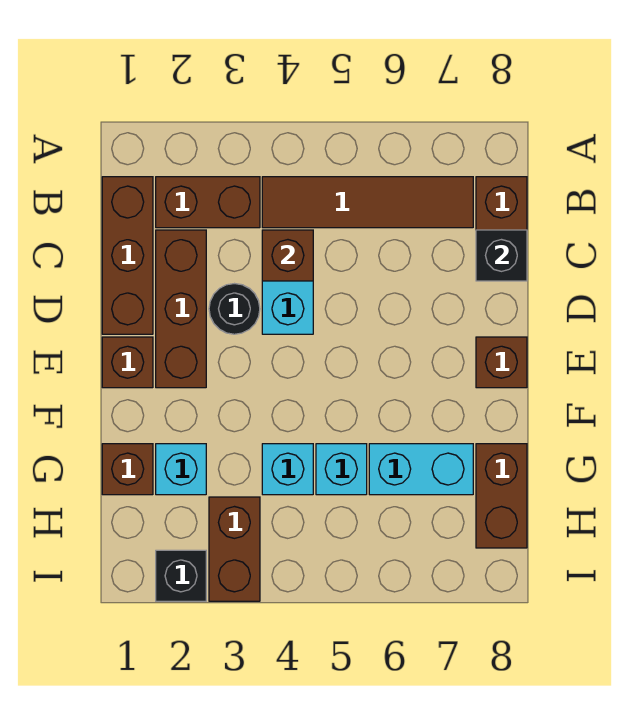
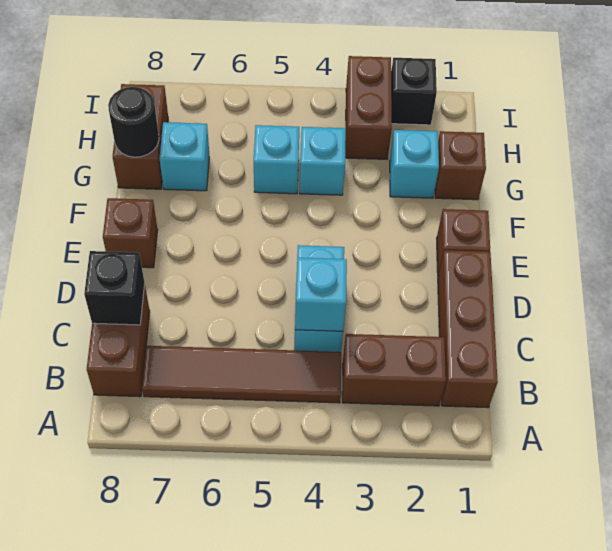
brown 1x3 brick [156,230,206,388] -> none
brown 1x1 brick [262,230,313,281] -> cyan 1x1 brick [295,258,347,331]
black 1x1 round brick [209,284,260,334] -> black 1x1 round brick moved to [108,87,159,157]
cyan 1x2 brick [369,444,473,495] -> cyan 1x1 brick [160,122,209,191]

